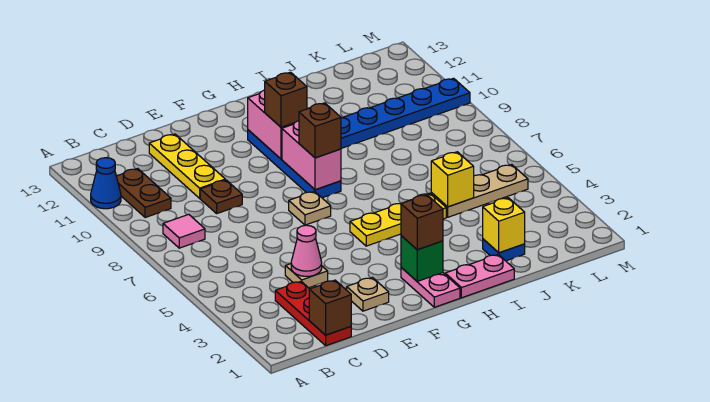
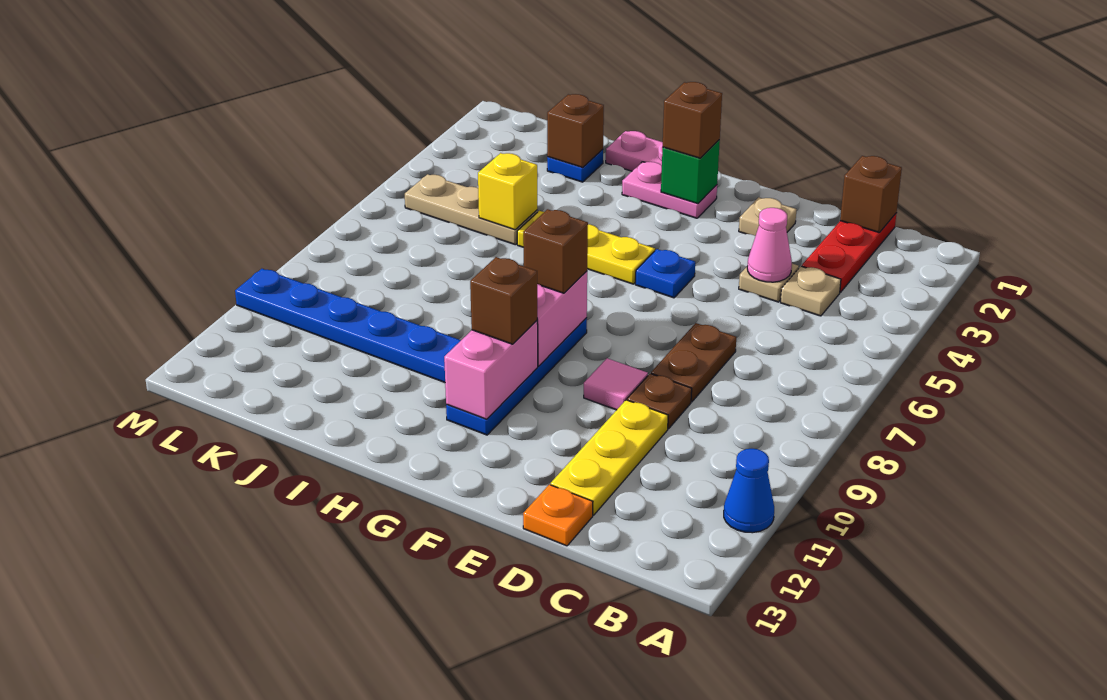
pink 1x1 tile [163,214,205,248] -> pink 1x1 tile moved to [584,358,648,410]
brown 1x2 plate [116,169,171,218] -> brown 1x2 plate moved to [651,323,736,402]
none -> orange 1x1 plate [523,485,593,546]
none -> blue 1x1 plate [635,249,695,298]
tan 1x1 plate [289,191,331,225] -> tan 1x1 plate moved to [781,266,841,316]
pink 1x2 plate [401,268,460,307] -> pink 1x2 plate turned to [622,162,717,218]
yellow 1x1 brick [483,198,525,253] -> brown 1x1 brick [547,94,604,168]

